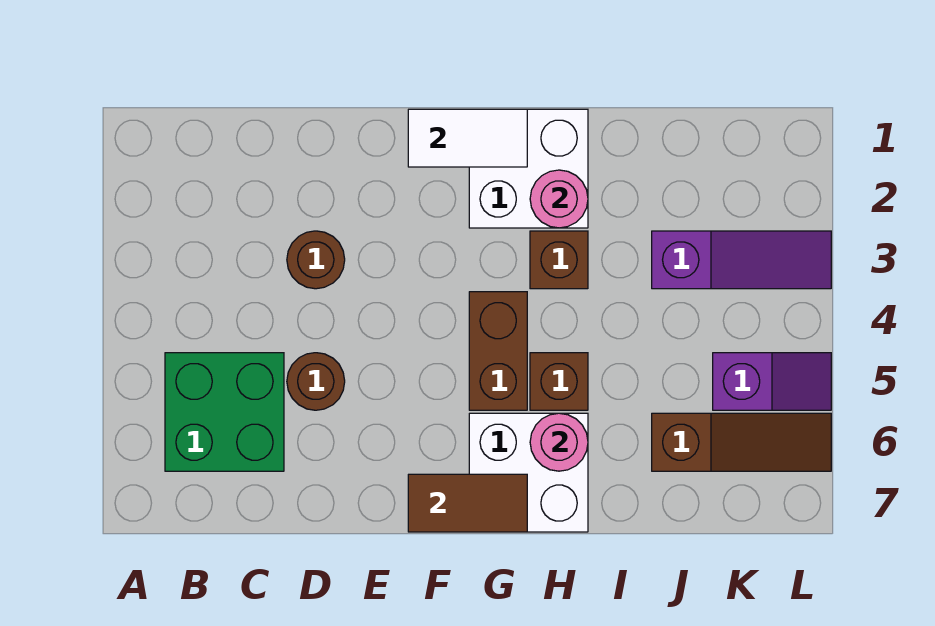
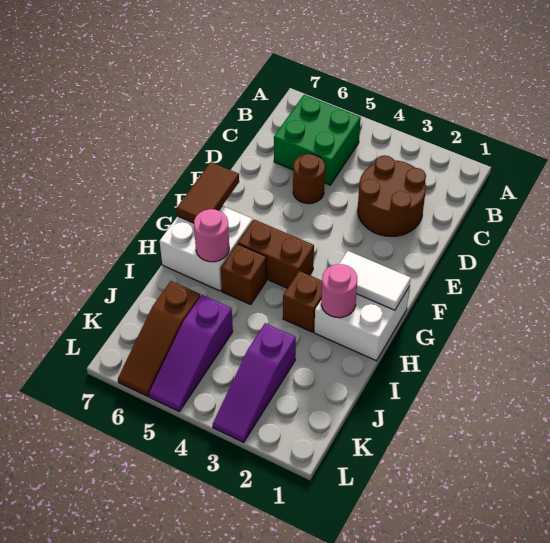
brown 1x1 round brick [287,231,345,289] -> brown 2x2 round brick [358,155,426,236]
white 1x2 tile [408,109,527,167] -> white 1x2 tile turned to [339,251,411,310]
purple 1x2 slope [713,353,831,410] -> purple 1x3 slope [149,295,233,411]

